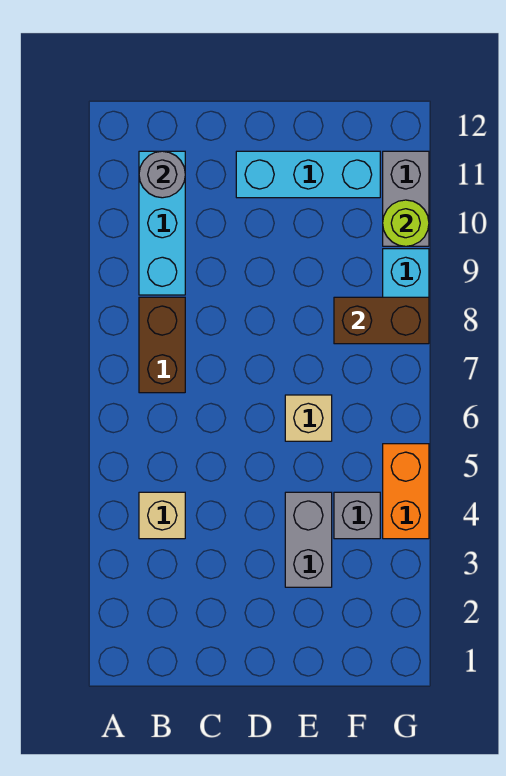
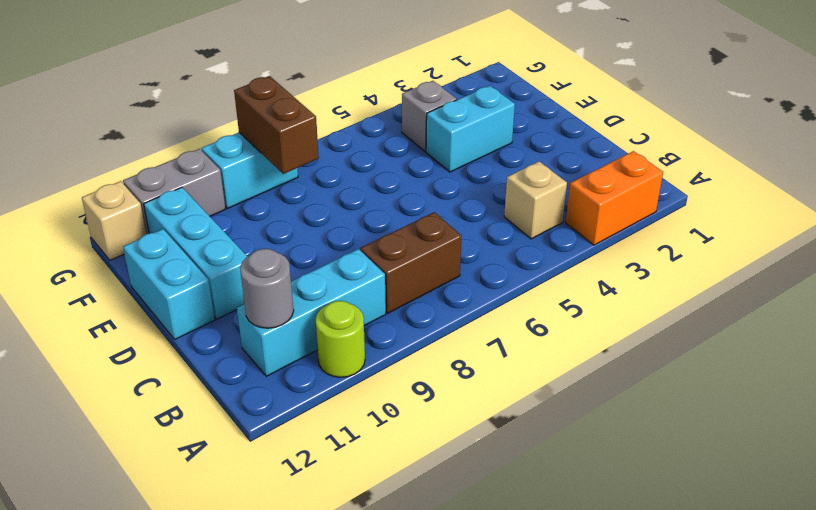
none -> cyan 1x2 brick [123,229,215,339]
grey 1x2 brick [285,492,332,587] -> cyan 1x2 brick [426,86,515,172]
tan 1x1 brick [285,395,332,441] -> tan 1x1 brick moved to [82,181,146,260]
orange 1x2 brick [383,444,429,539] -> orange 1x2 brick moved to [566,151,663,245]
lime 1x1 round brick [383,200,429,246] -> lime 1x1 round brick moved to [316,301,365,377]

